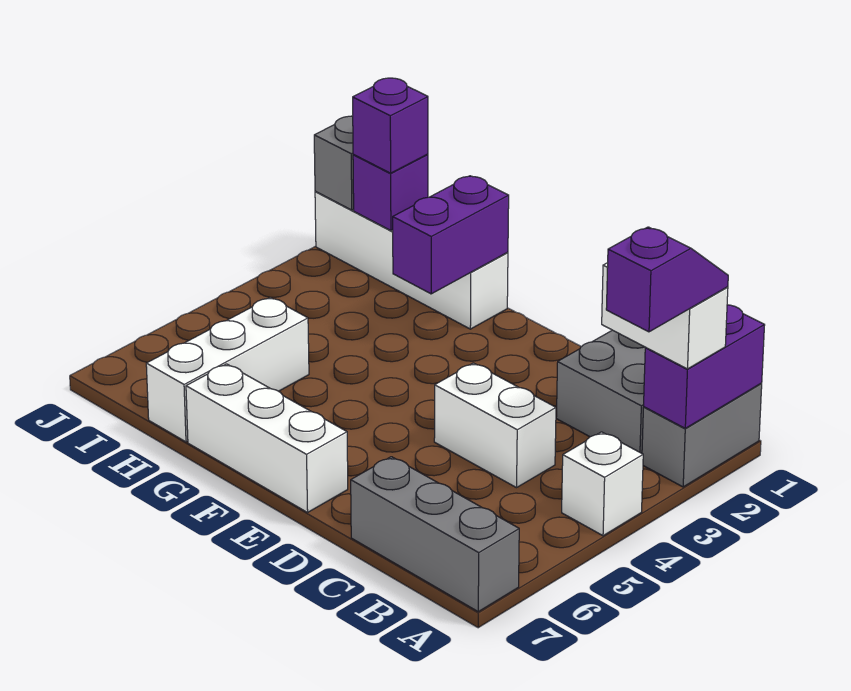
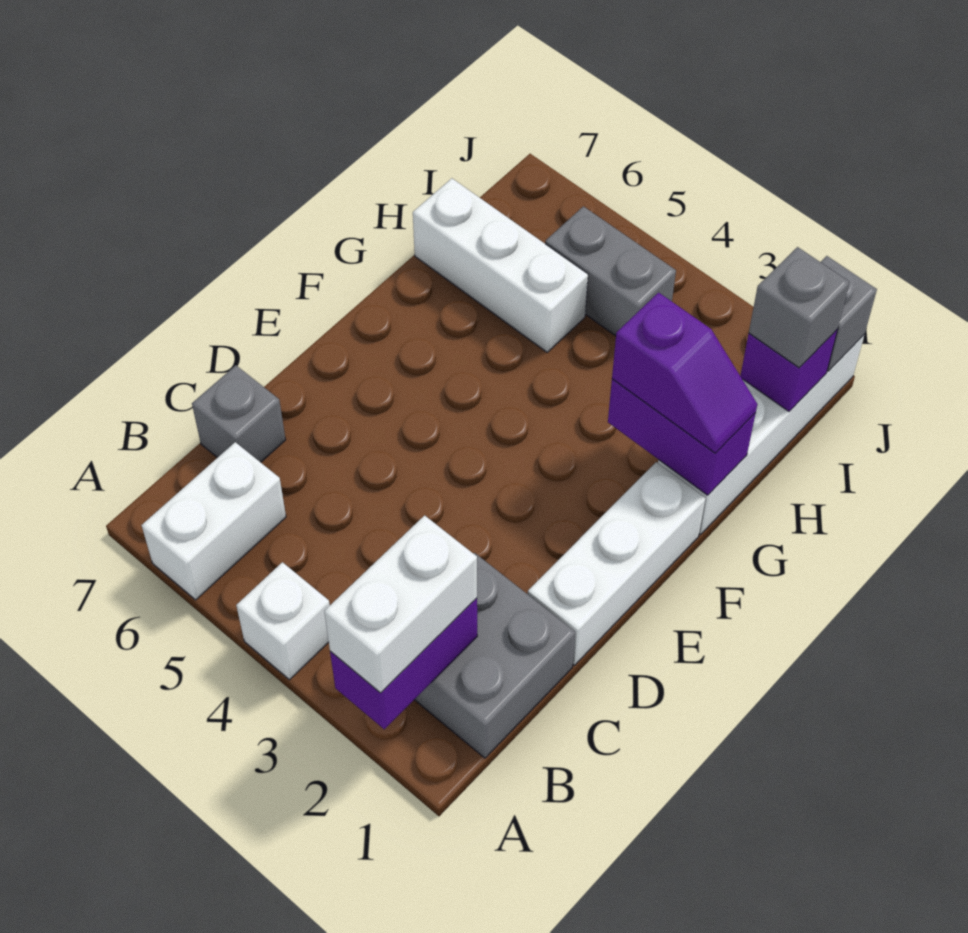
grey 1x2 brick [642,384,762,487] -> grey 1x2 brick moved to [545,206,676,336]
purple 1x2 brick [644,305,765,428] -> purple 1x2 brick turned to [330,598,477,729]
purple 1x2 slope [606,227,728,332] -> purple 1x2 slope moved to [612,293,757,453]
grey 1x3 brick [351,457,519,612] -> grey 1x1 brick [192,365,286,462]
white 1x2 brick [434,363,556,488] -> white 1x2 brick moved to [142,442,286,600]
white 1x3 brick [186,364,348,512] -> white 1x3 brick moved to [528,462,705,665]
purple 1x1 brick [353,78,428,173] -> grey 1x1 brick [749,247,850,368]

